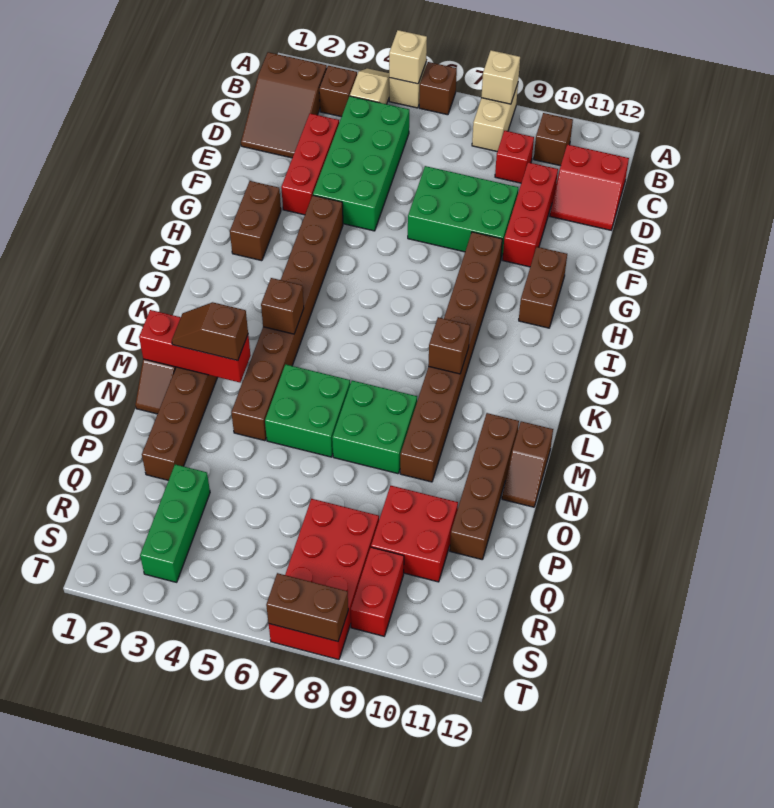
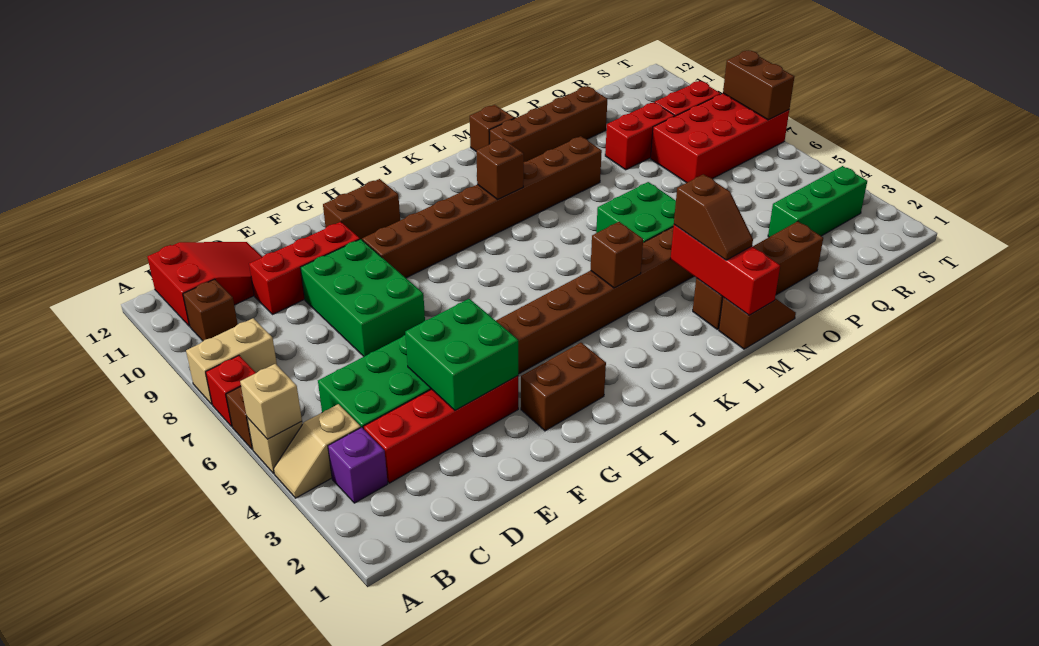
tan 1x1 brick [481,50,520,104] -> none
brown 2x3 slope [241,52,327,158] -> none
brown 1x1 brick [319,66,357,117] -> purple 1x1 brick [328,427,388,503]
red 1x1 brick [495,131,534,183] -> red 1x1 brick moved to [206,356,256,426]
red 2x2 slope [550,144,629,230] -> red 2x3 slope [147,242,262,326]
red 1x3 brick [281,114,339,215] -> red 1x4 brick [363,376,518,483]
green 2x2 brick [332,381,417,474] -> green 2x2 brick moved to [405,299,518,410]
red 2x2 brick [371,486,458,582] -> red 1x2 brick [605,102,675,170]

